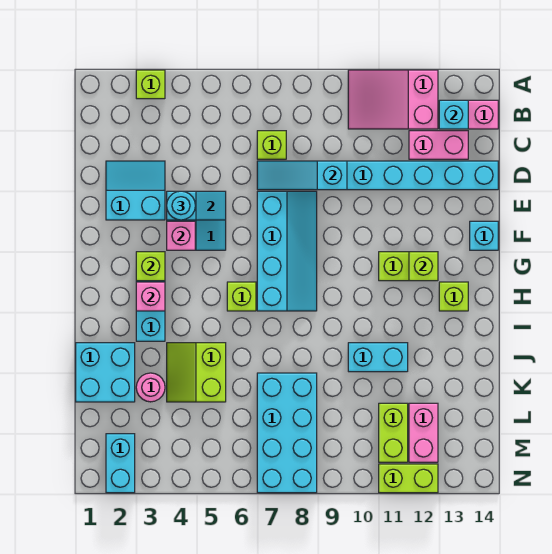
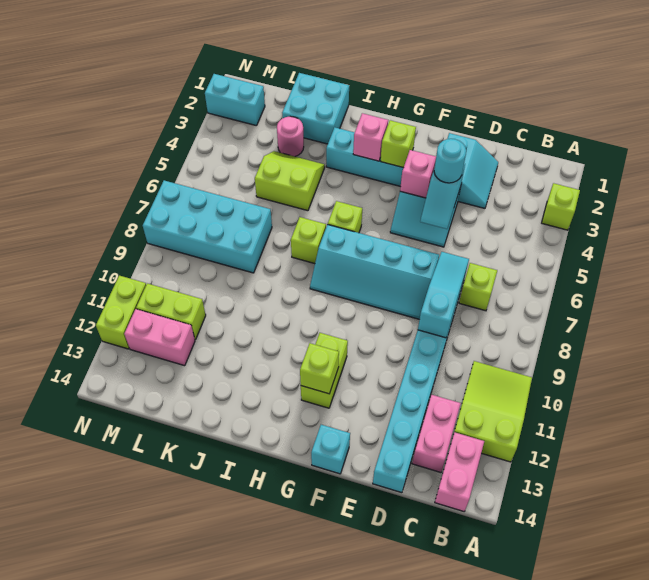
pink 2x3 slope [348,70,438,129] -> lime 2x3 slope [454,361,532,462]
cyan 1x1 brick [439,100,468,129] -> none
lime 1x1 brick [439,282,468,311] -> lime 1x1 brick moved to [291,217,326,264]
cyan 1x2 brick [348,343,408,372] -> none

